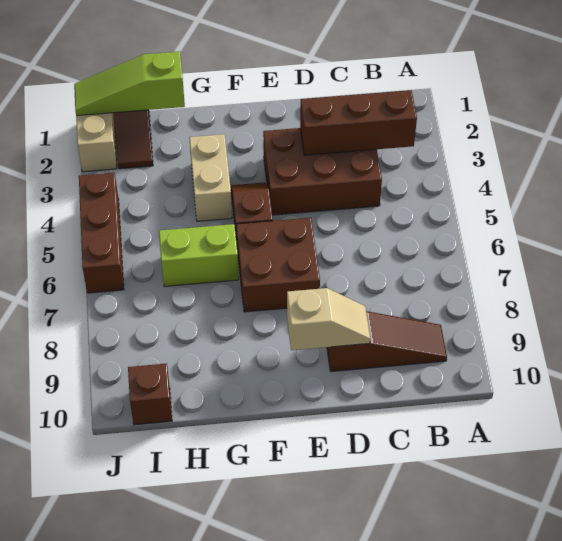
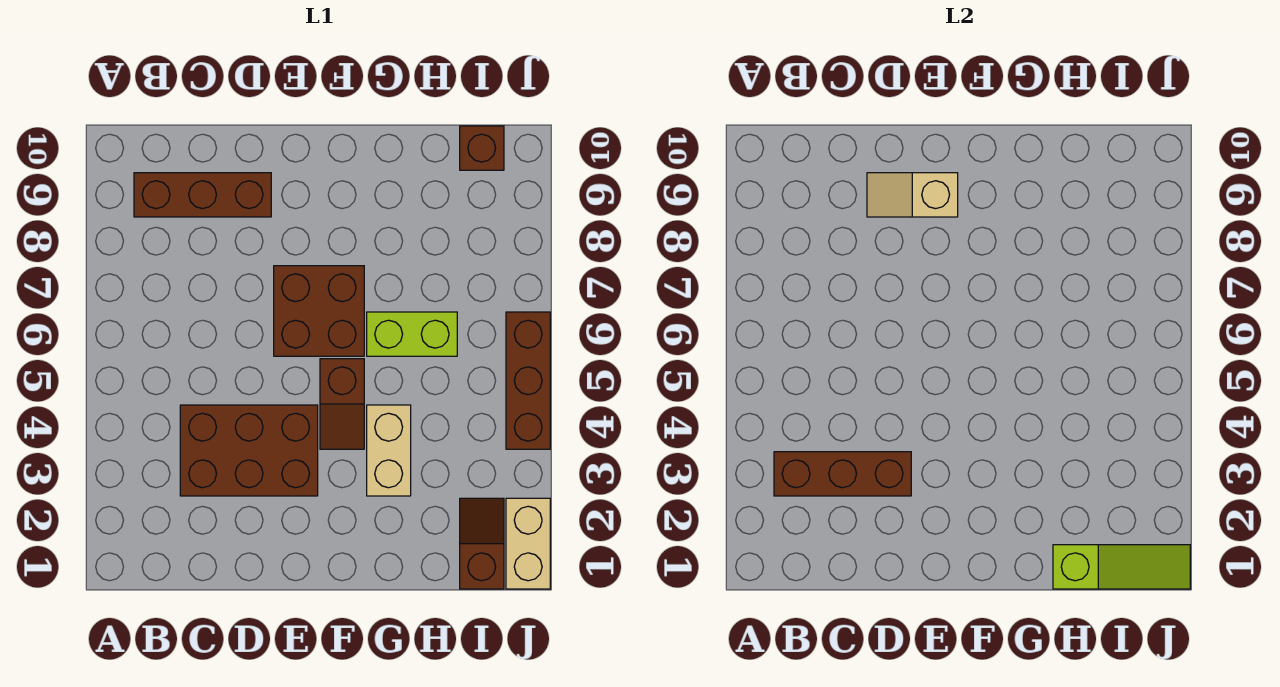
brown 1x3 slope [327,311,447,372] -> brown 1x3 brick [134,173,271,217]

